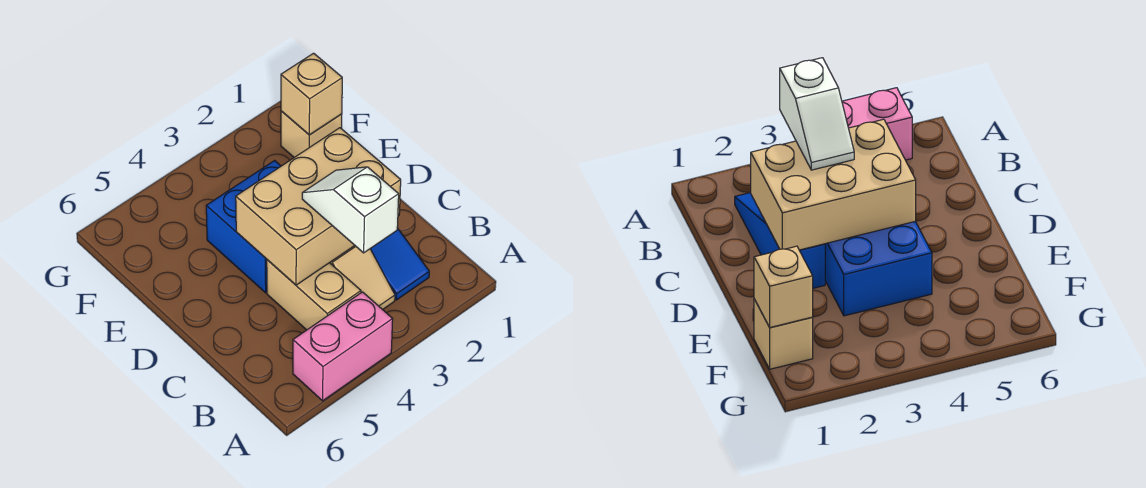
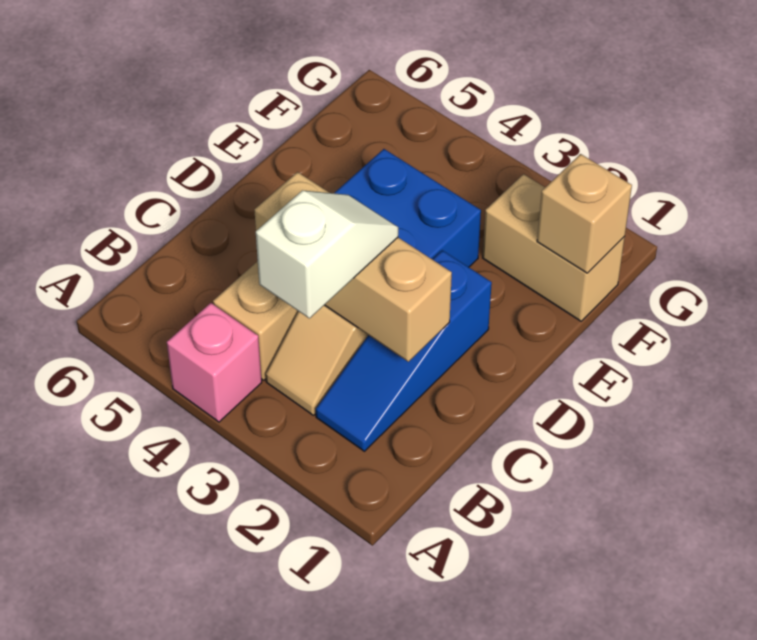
pink 1x2 brick [293,292,393,401] -> pink 1x1 brick [167,303,262,422]
tan 2x3 brick [236,128,401,285] -> tan 1x3 brick [254,172,452,362]
tan 1x1 brick [281,111,342,157] -> tan 1x2 brick [483,174,625,321]

